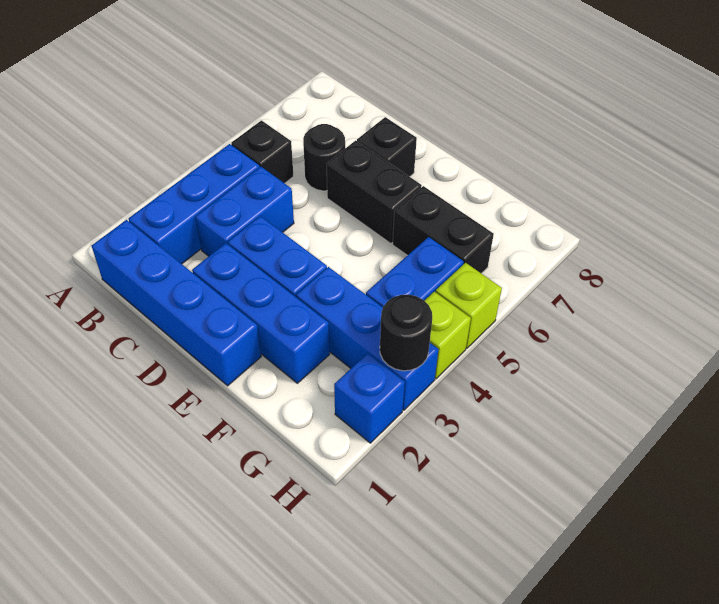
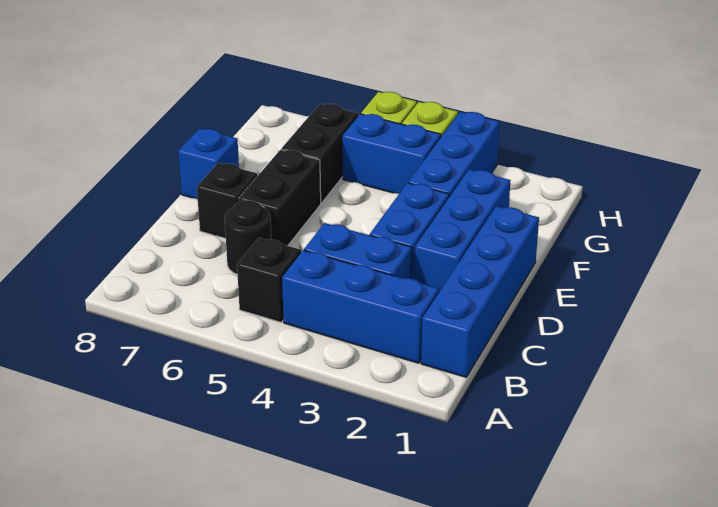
blue 1x1 brick [334,353,405,443] -> blue 1x1 brick moved to [178,129,239,199]
black 1x1 round brick [380,295,432,371] -> none

